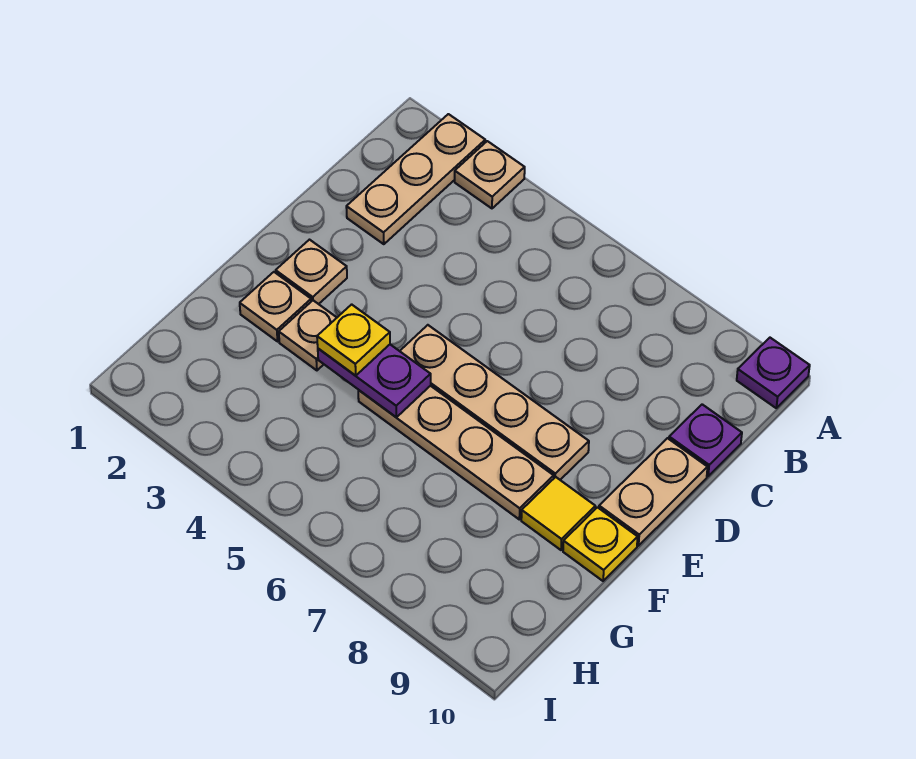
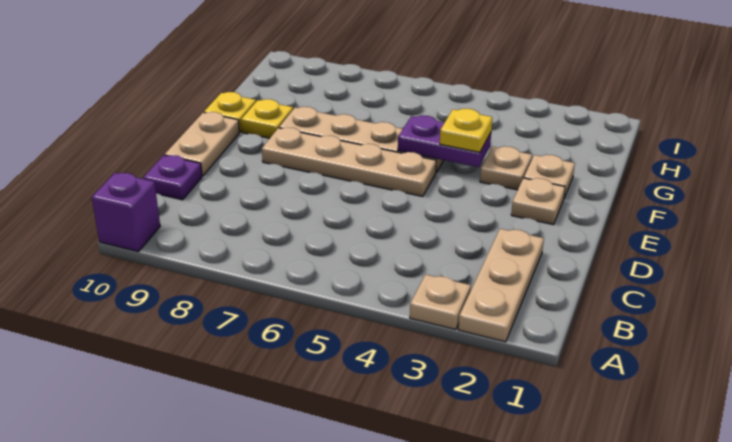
purple 1x1 plate [737,338,810,408] -> purple 1x1 brick [92,173,160,252]
yellow 1x1 tile [521,477,595,550] -> yellow 1x1 plate [241,99,293,138]

